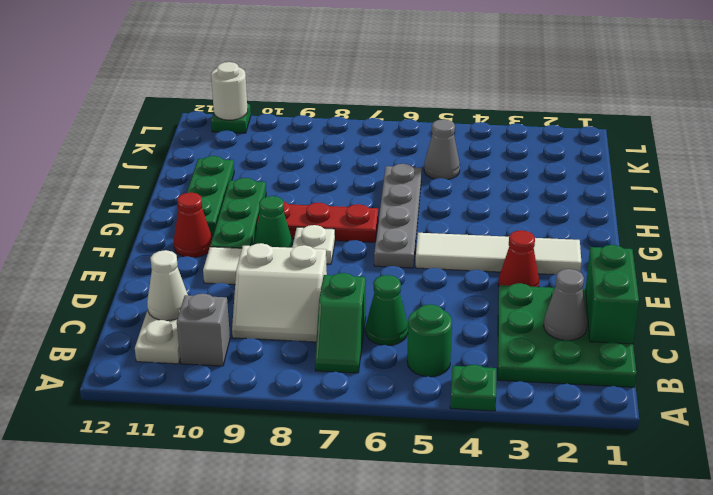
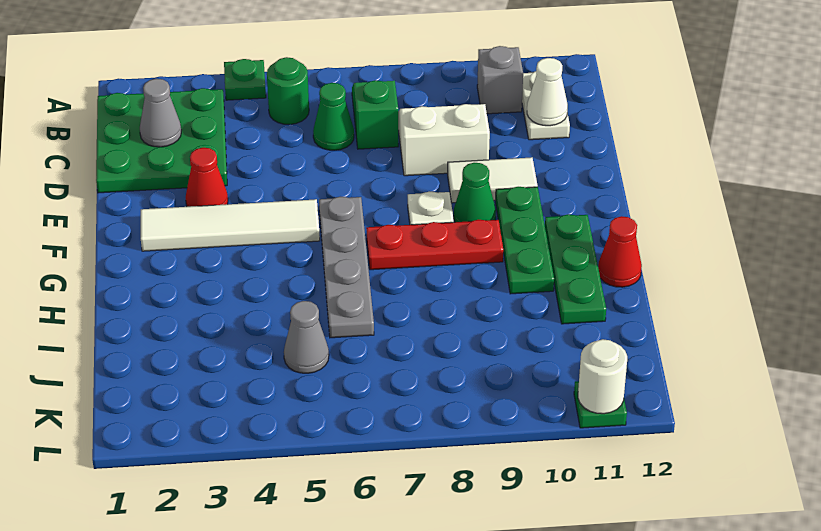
green 1x2 brick [586,245,639,344] -> none
red 1x1 cone [174,193,212,258] -> red 1x1 cone moved to [598,216,642,287]

